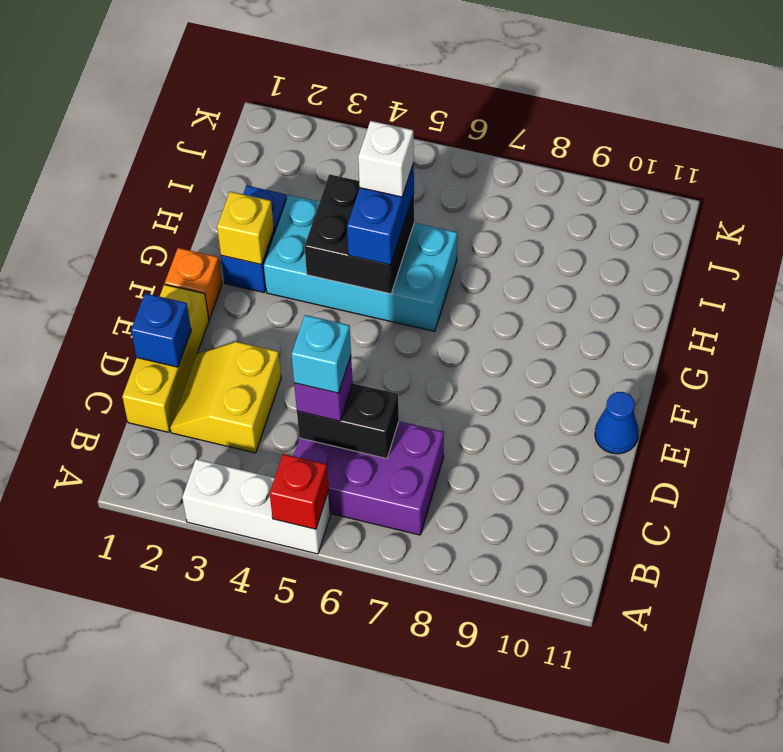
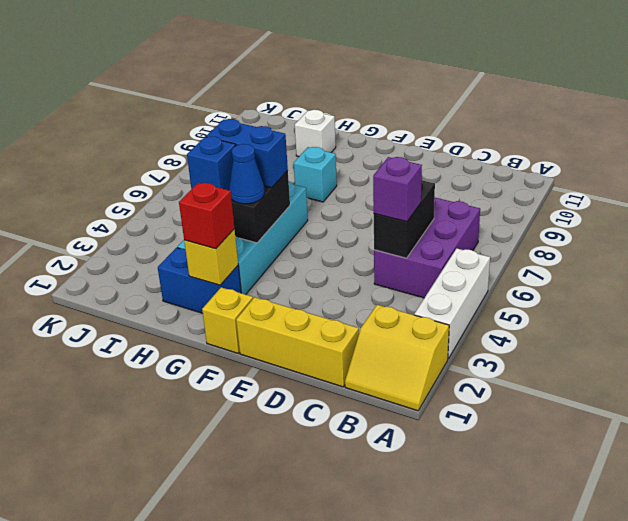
red 1x1 brick [270,454,328,529] -> red 1x1 brick moved to [179,183,234,249]
yellow 2x2 slope [170,342,281,453] -> yellow 2x2 slope moved to [345,305,449,411]
cyan 1x1 brick [291,315,351,393] -> cyan 1x1 brick moved to [294,147,337,202]
blue 1x1 brick [131,293,191,367] -> blue 1x1 brick moved to [187,136,236,190]
blue 1x1 cone [595,392,639,454] -> blue 1x1 cone moved to [229,144,264,204]
orange 1x1 brick [165,248,222,319] -> yellow 1x1 brick [202,287,253,353]
white 1x1 brick [358,121,414,197] -> white 1x1 brick moved to [295,110,336,157]

